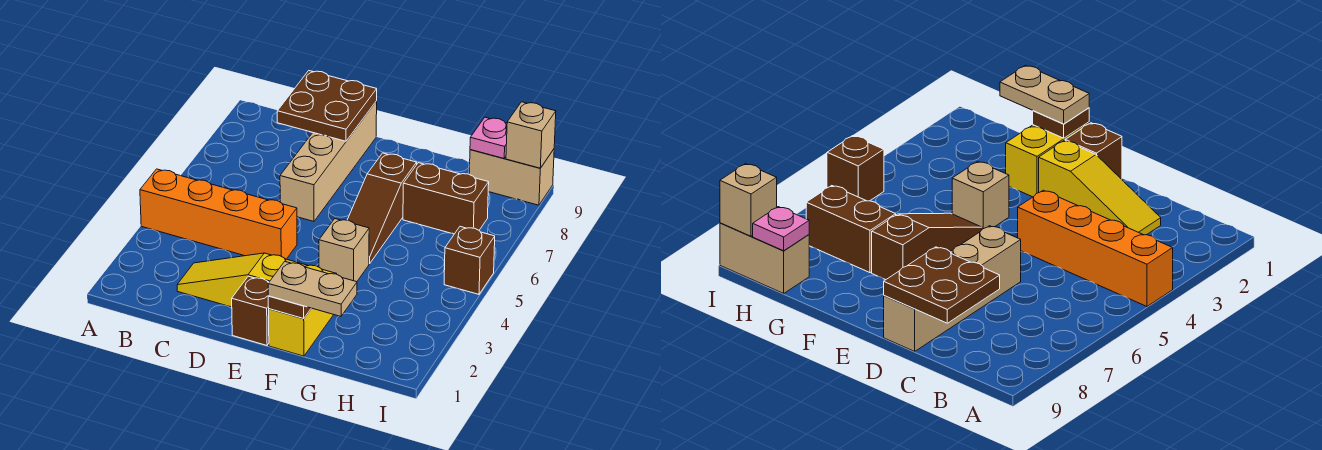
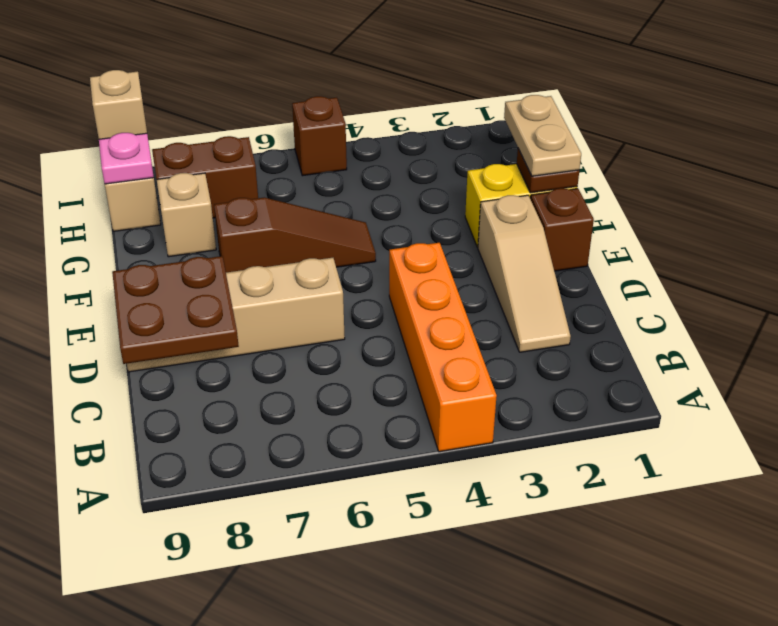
yellow 1x3 slope [177,253,300,307] -> tan 1x3 slope [478,195,571,352]
tan 1x1 brick [319,219,369,282] -> tan 1x1 brick moved to [157,173,216,257]
brown 1x2 brick [403,163,489,234] -> brown 1x2 brick turned to [152,136,258,218]

